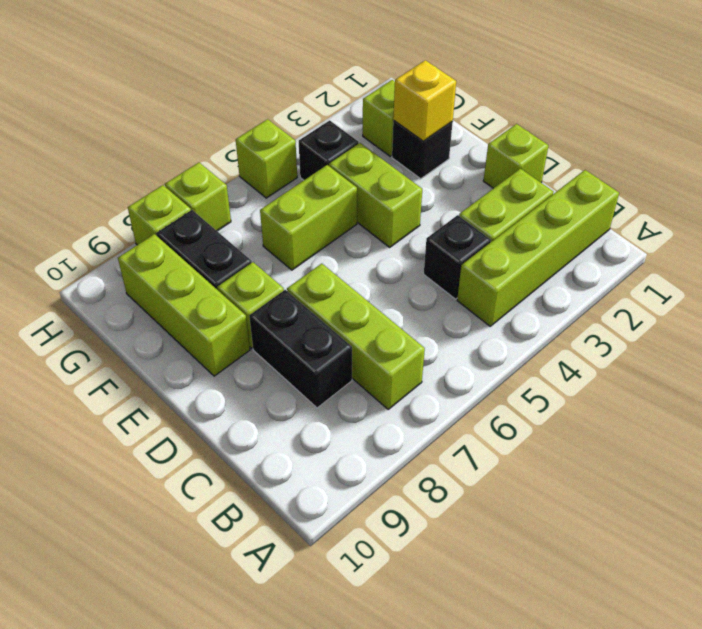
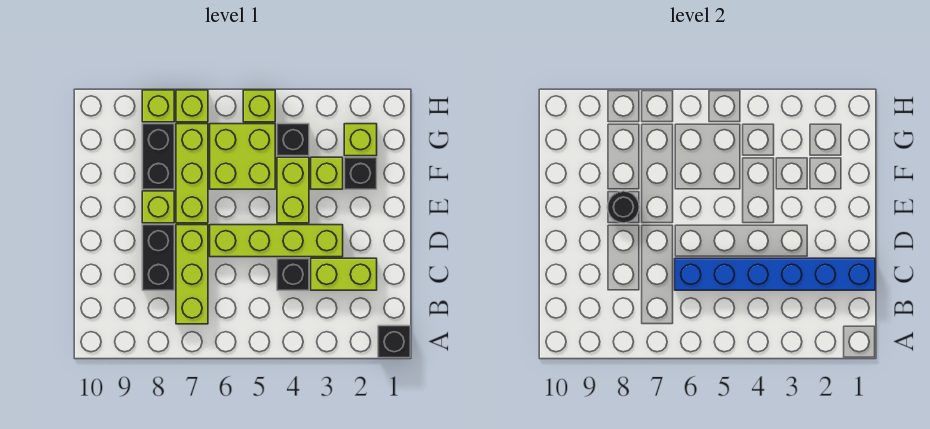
none -> black 1x1 brick [378,326,410,358]
lime 1x4 brick [457,170,619,326] -> lime 1x4 brick moved to [210,225,343,257]
none -> blue 1x6 brick [675,258,875,290]
lime 1x1 brick [483,124,548,188] -> lime 1x1 brick moved to [311,157,343,189]
none -> black 1x1 round brick [607,191,639,223]
lime 1x3 brick [118,234,250,376] -> lime 1x3 brick moved to [176,124,208,223]
yellow 1x1 brick [393,60,456,141] -> none
lime 1x2 brick [260,165,357,270] -> lime 2x2 brick [210,124,275,189]

